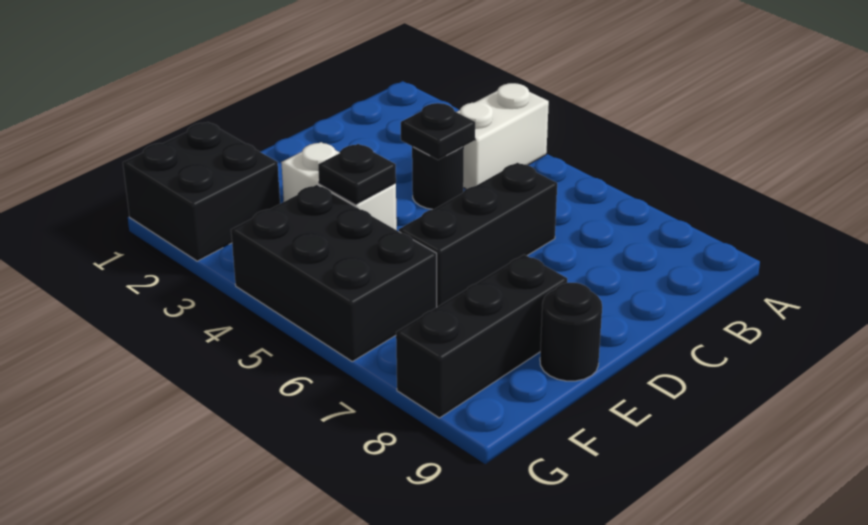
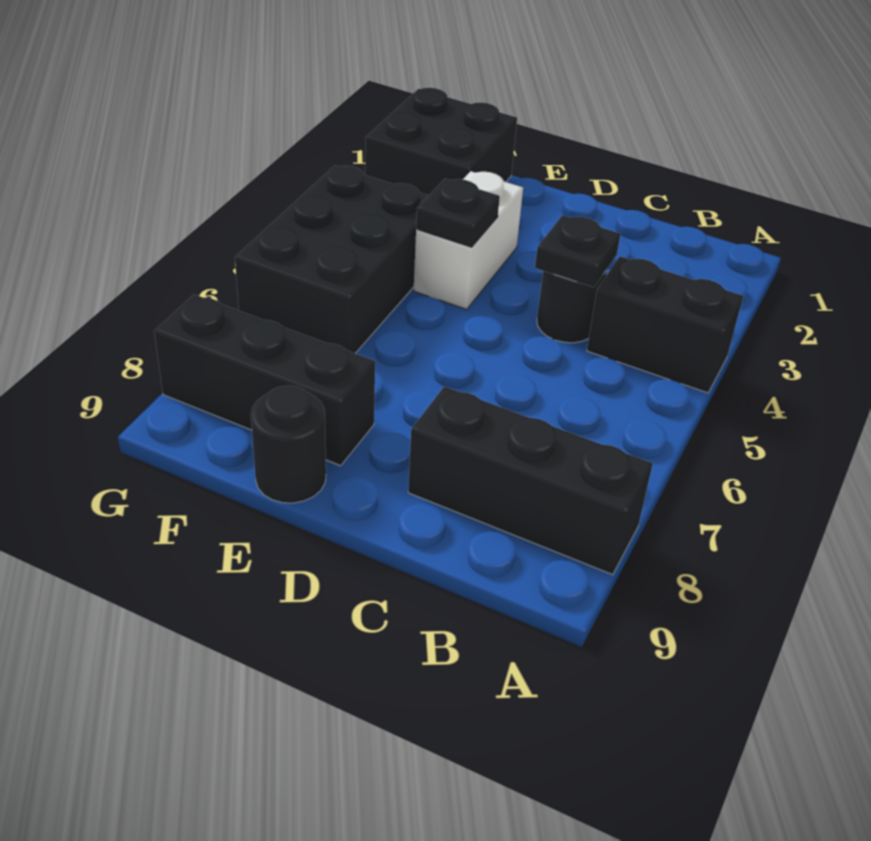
white 1x2 brick [457,83,549,189] -> black 1x2 brick [587,257,743,393]
black 1x3 brick [399,163,557,307] -> black 1x3 brick moved to [408,386,653,575]

